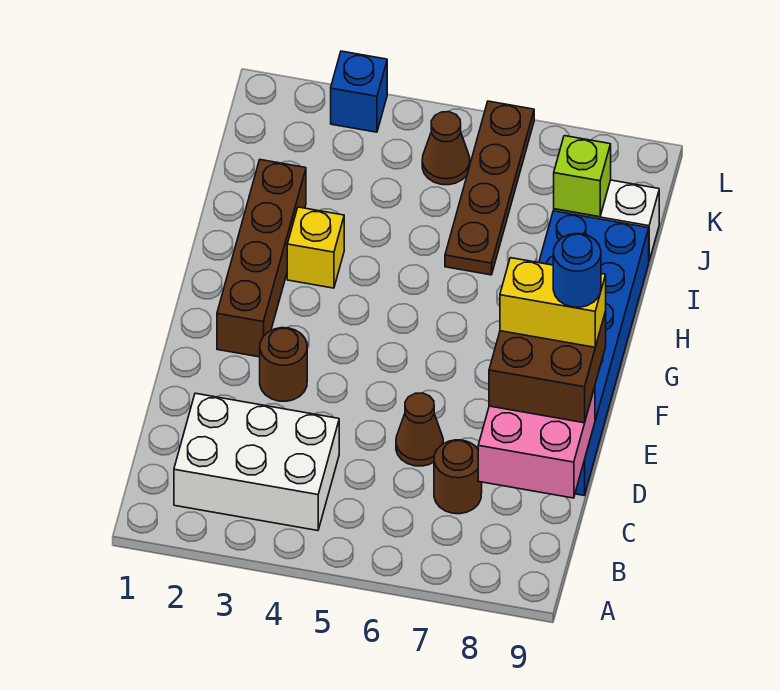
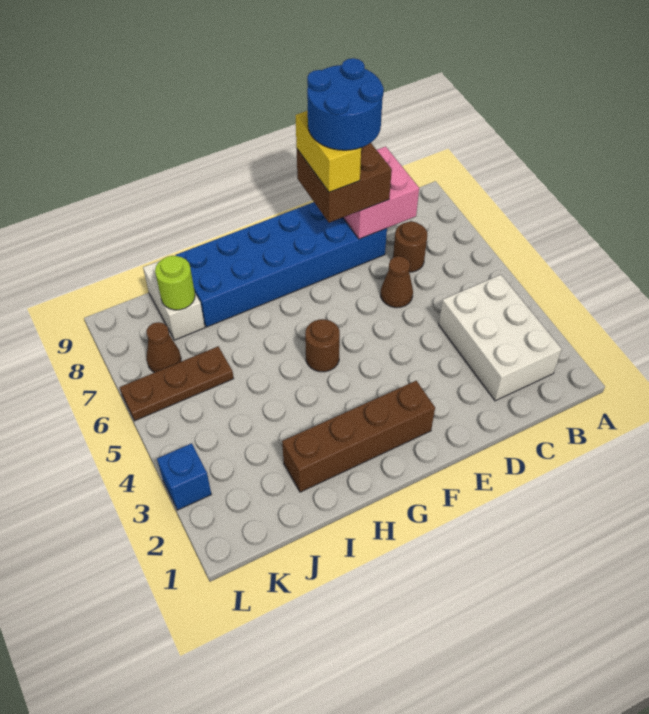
brown 1x1 round brick [260,328,307,401] -> brown 1x1 round brick moved to [305,319,340,372]
blue 1x1 round brick [553,234,601,307] -> blue 2x2 round brick [307,58,384,150]
yellow 1x1 brick [287,207,344,288] -> none
brown 1x4 plate [445,101,534,275] -> brown 1x3 plate [120,346,234,421]
lime 1x1 brick [554,136,611,217] -> lime 1x1 round brick [155,256,195,310]
brown 1x1 cone [422,112,470,185] -> brown 1x1 cone moved to [146,322,181,372]

